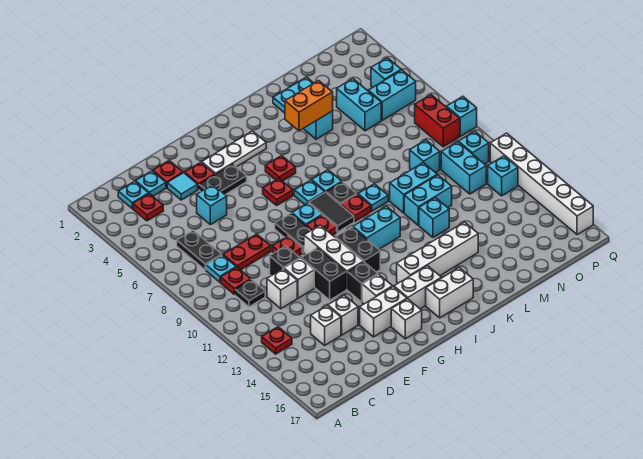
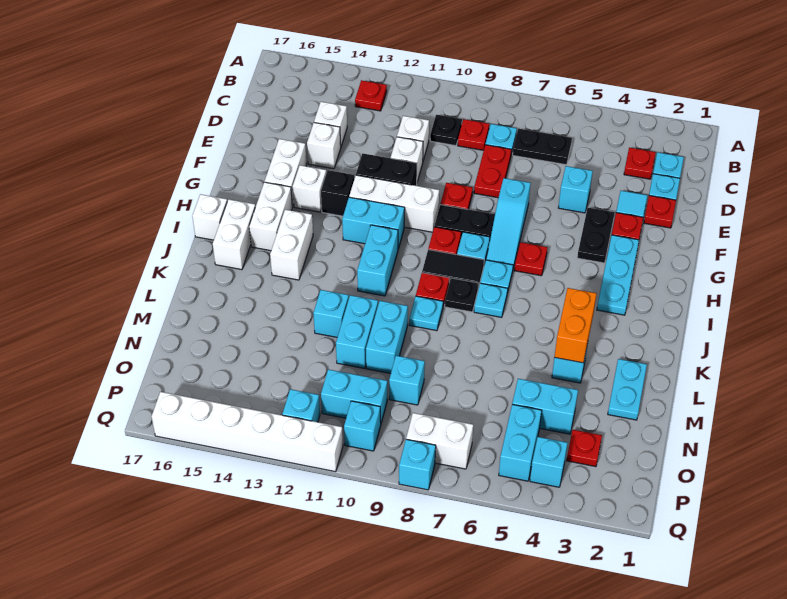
black 1x1 brick [270,246,300,276] -> none
none -> cyan 1x3 slope [486,178,530,268]
white 1x3 plate [202,131,266,174] -> cyan 1x3 plate [597,235,639,315]
white 1x1 brick [391,299,422,339] -> white 1x1 brick moved to [192,194,227,240]
black 1x2 brick [336,227,380,272] -> cyan 1x2 brick [342,197,405,249]
red 1x1 plate [265,156,296,181] -> red 1x1 plate moved to [567,430,602,467]
white 1x4 brick [397,222,478,283] -> white 1x2 brick [270,210,313,280]
red 1x2 brick [415,95,460,147] -> white 1x2 brick [406,413,473,469]

